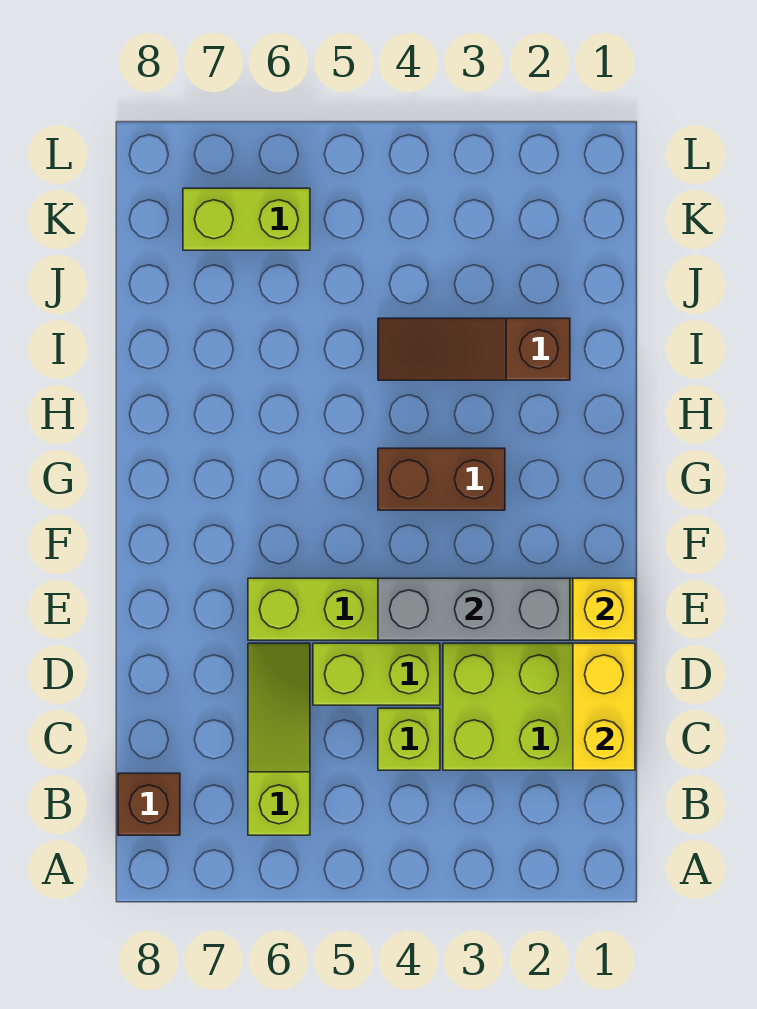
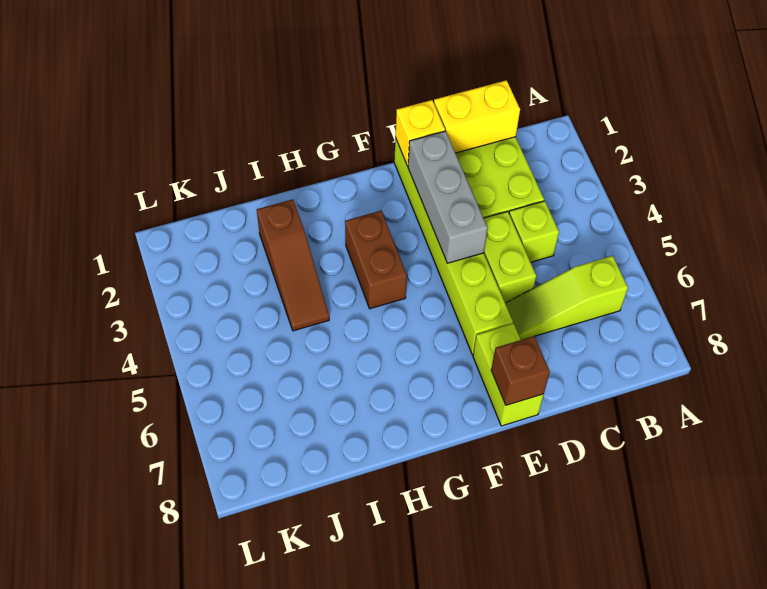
brown 1x1 brick [118,773,180,835] -> brown 1x1 brick moved to [491,336,550,405]
lime 1x2 brick [183,188,310,250] -> lime 1x2 brick moved to [473,324,544,426]

